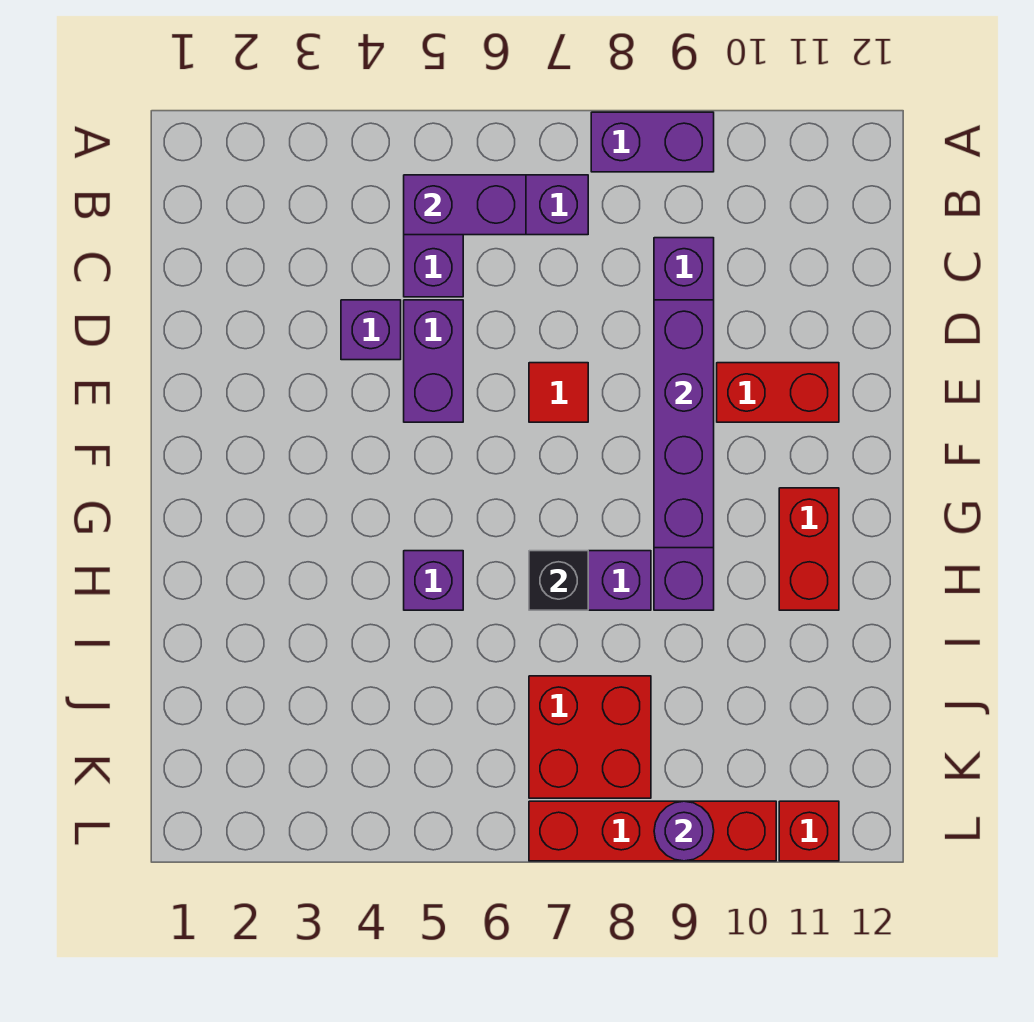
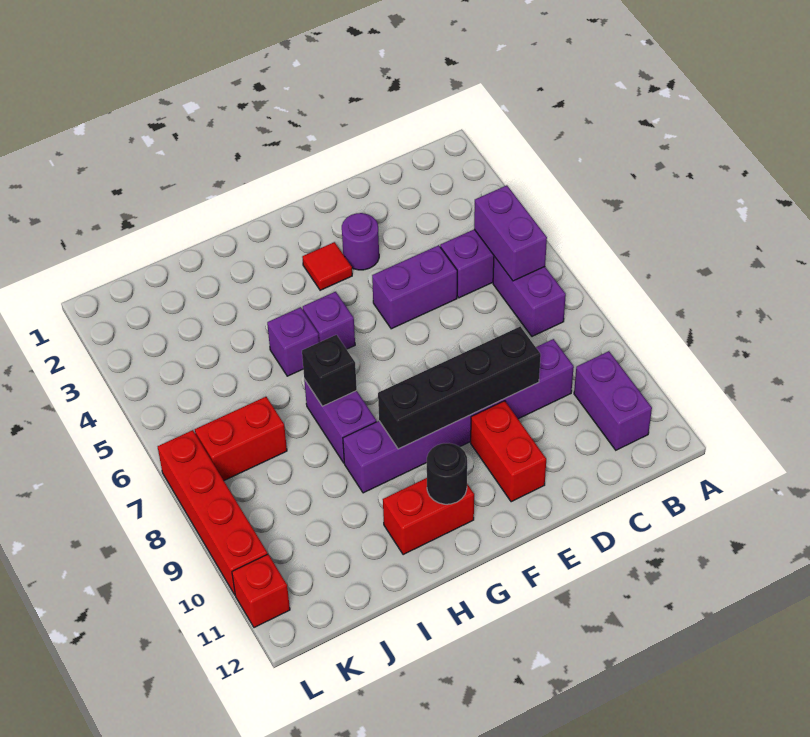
purple 1x2 brick [591,112,714,172] -> purple 1x2 brick moved to [574,351,652,450]
purple 1x1 brick [341,300,401,360] -> purple 1x1 brick moved to [303,292,355,349]
purple 1x4 brick [654,300,714,548] -> black 1x4 brick [378,327,541,449]
red 1x1 tile [529,363,588,422] -> red 1x1 tile moved to [302,242,352,290]
none -> black 1x1 round brick [427,443,467,504]
red 2x2 brick [529,676,651,798] -> red 1x2 brick [195,397,287,480]
purple 1x1 round brick [654,801,714,861] -> purple 1x1 round brick moved to [342,213,379,270]

